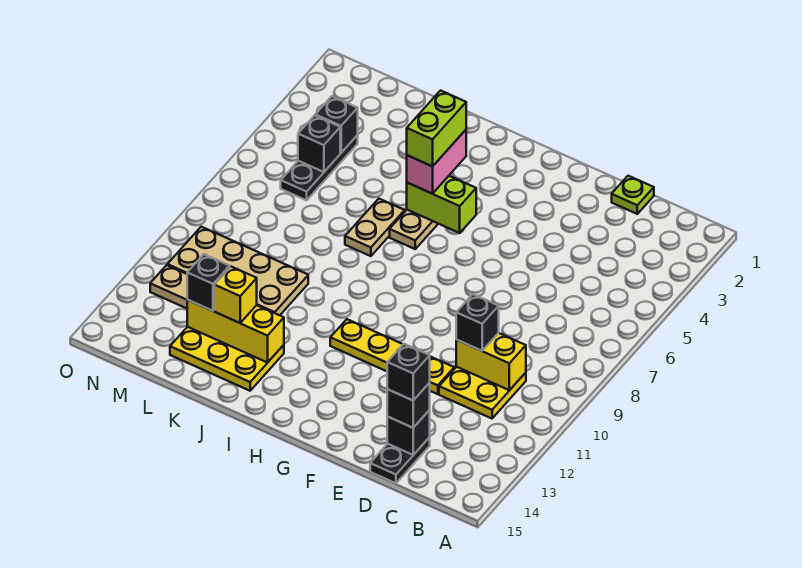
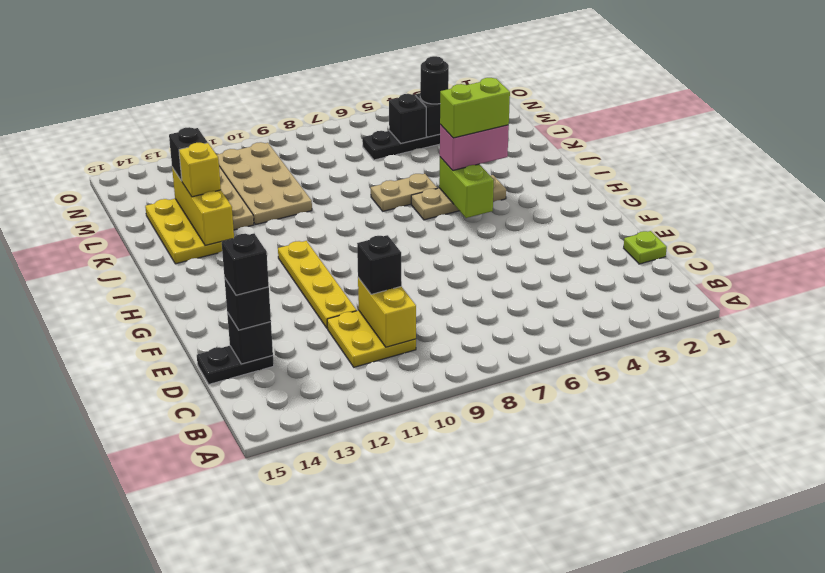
none -> black 1x1 round brick [420,56,449,104]

